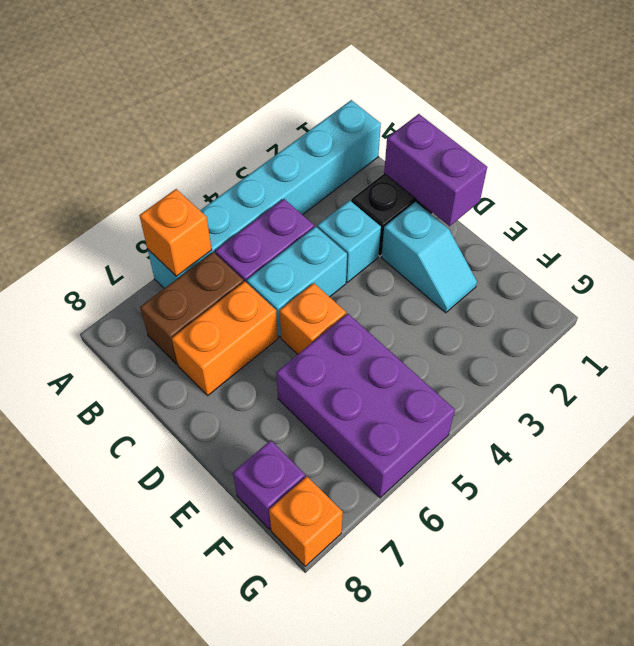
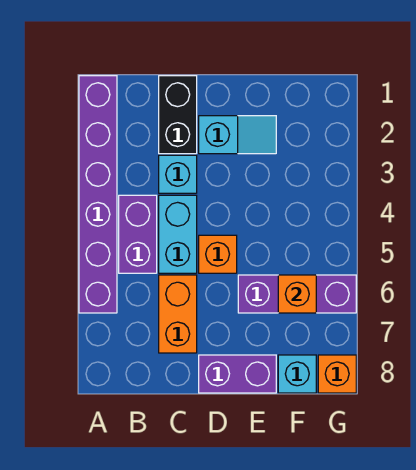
cyan 1x6 brick [148,100,381,288] -> purple 1x6 brick [79,76,117,313]
orange 1x1 brick [140,189,212,276] -> orange 1x1 brick moved to [278,275,316,313]
brown 1x2 brick [140,252,244,364] -> none
purple 1x2 brick [384,114,487,226] -> purple 1x2 brick moved to [199,355,276,393]
purple 2x3 brick [276,314,455,498] -> purple 1x3 brick [238,275,356,313]
purple 1x1 brick [233,440,305,529] -> cyan 1x1 brick [278,355,316,393]

